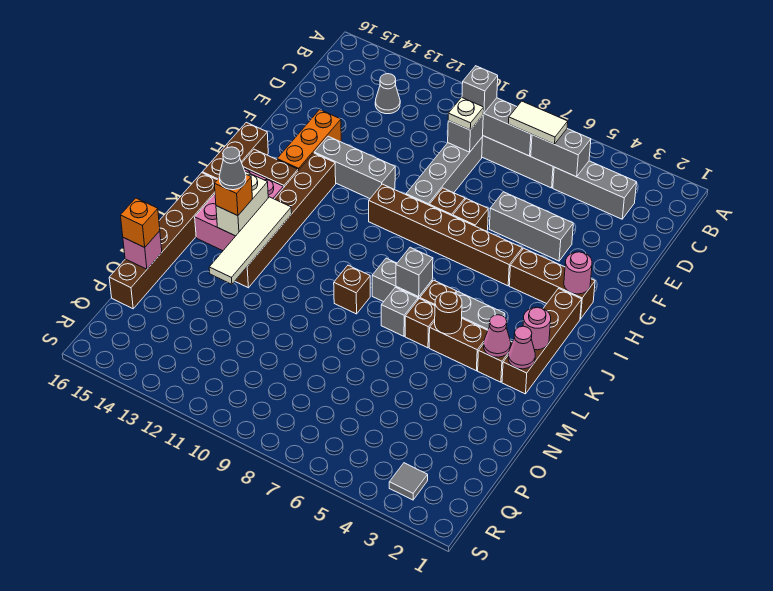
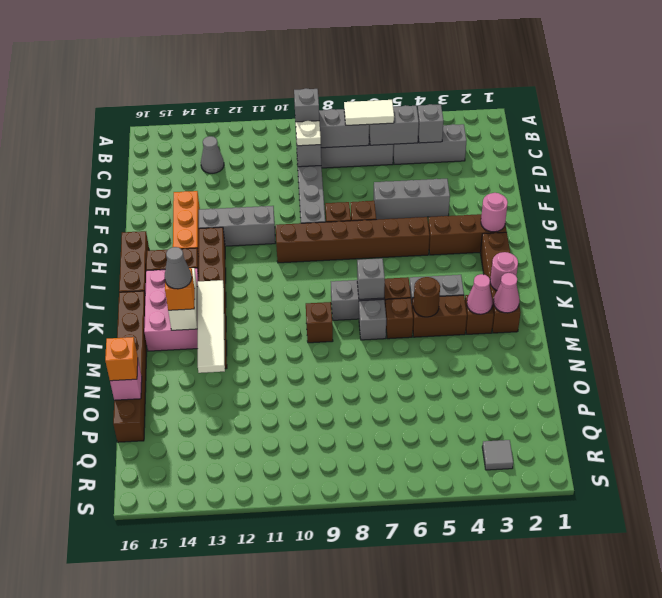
none -> grey 1x1 brick [418,104,444,143]

